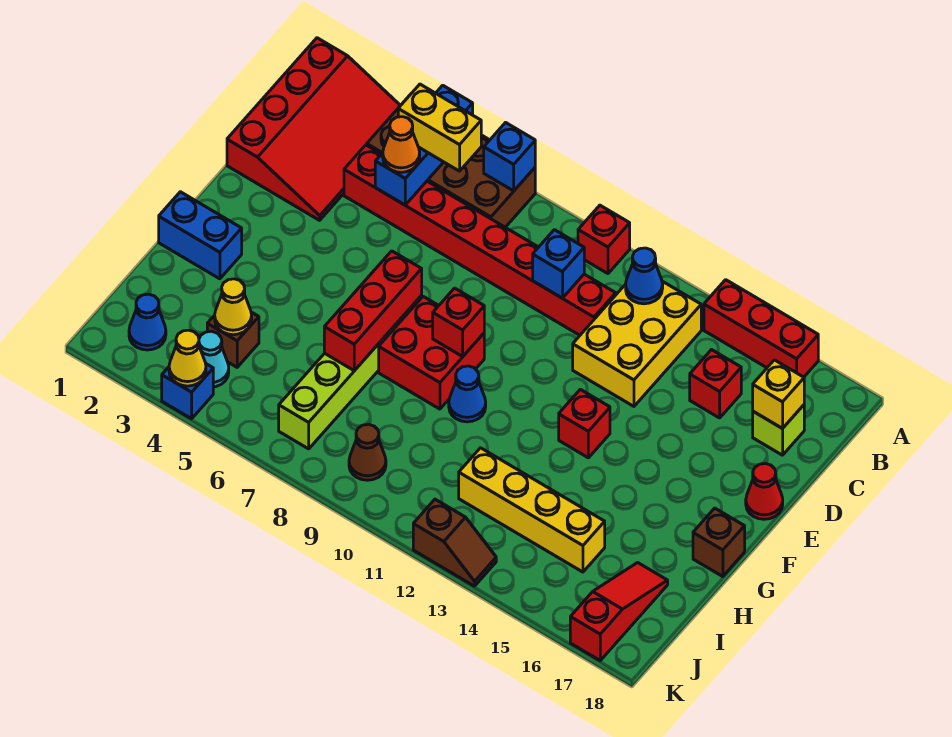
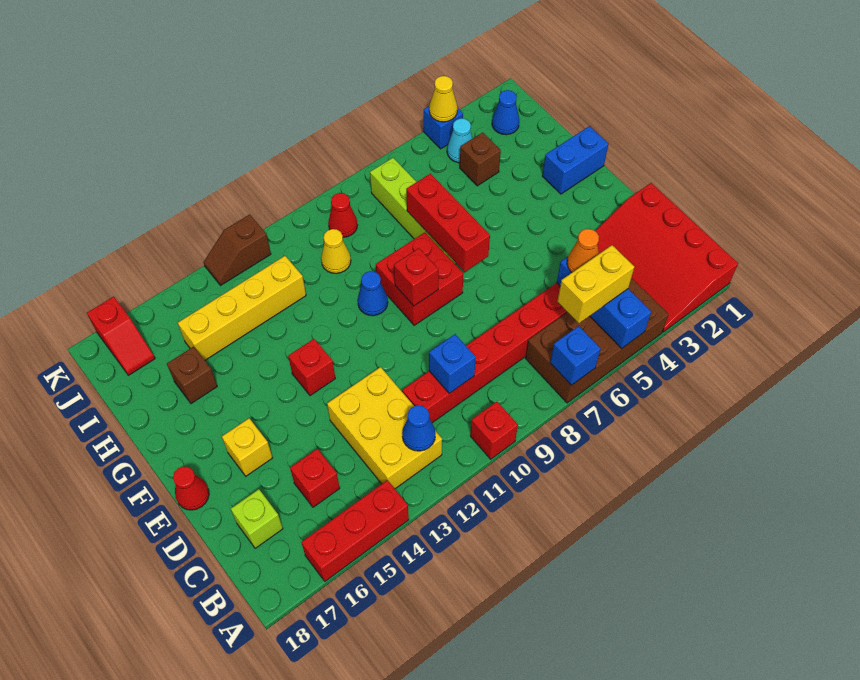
yellow 1x1 brick [753,360,804,429] -> yellow 1x1 brick moved to [222,418,273,476]
brown 1x1 brick [693,508,745,577] -> brown 1x1 brick moved to [167,347,217,404]
yellow 1x1 cone [215,279,252,335] -> yellow 1x1 cone moved to [321,229,351,273]
red 1x3 slope [570,563,668,660] -> red 1x2 slope [87,297,155,375]
brown 1x1 cone [349,424,386,480] -> red 1x1 cone [328,193,357,237]

